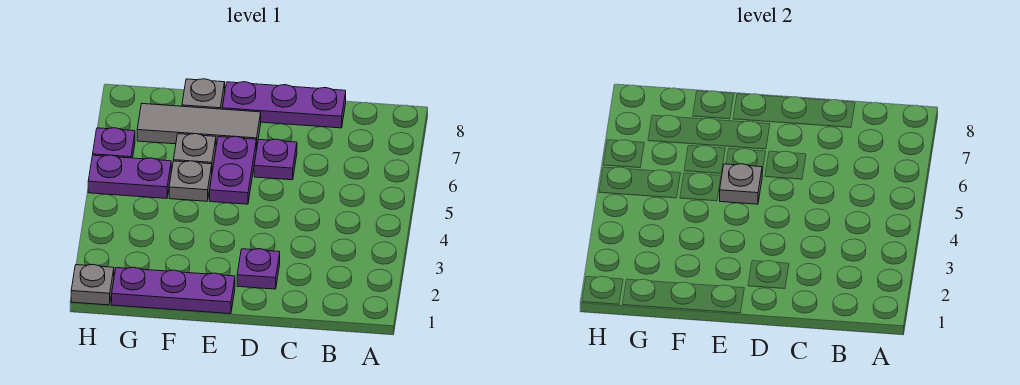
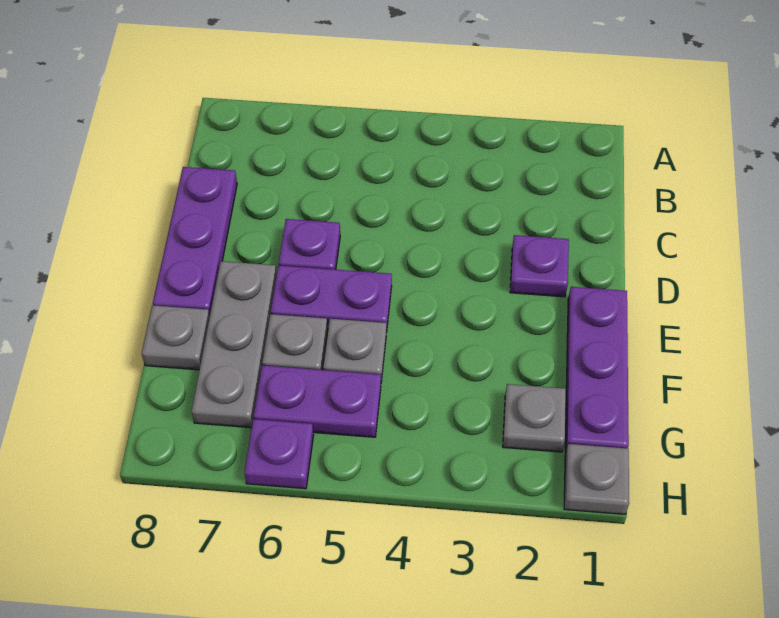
grey 1x1 plate [720,164,762,204] -> grey 1x1 plate moved to [503,384,566,452]
grey 1x3 tile [137,104,261,149] -> grey 1x3 plate [191,261,277,428]
purple 1x2 plate [88,155,171,199] -> purple 1x2 plate turned to [254,365,381,437]

